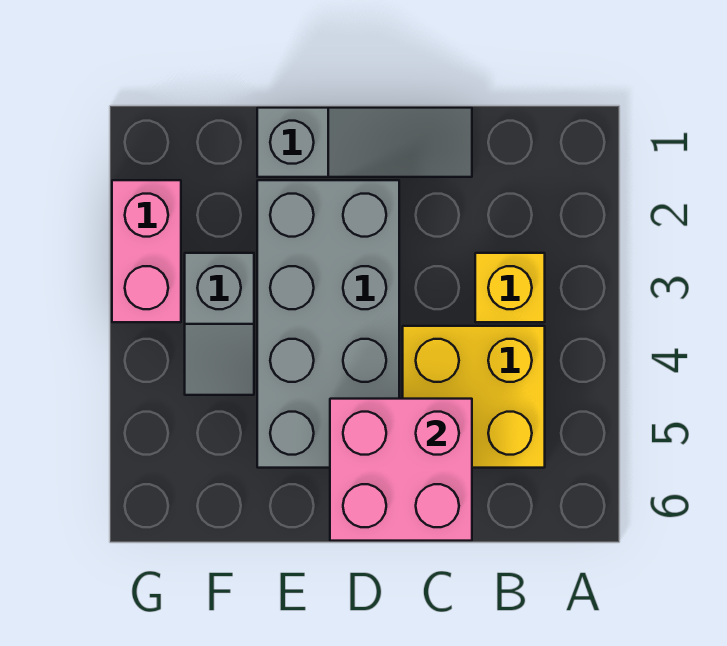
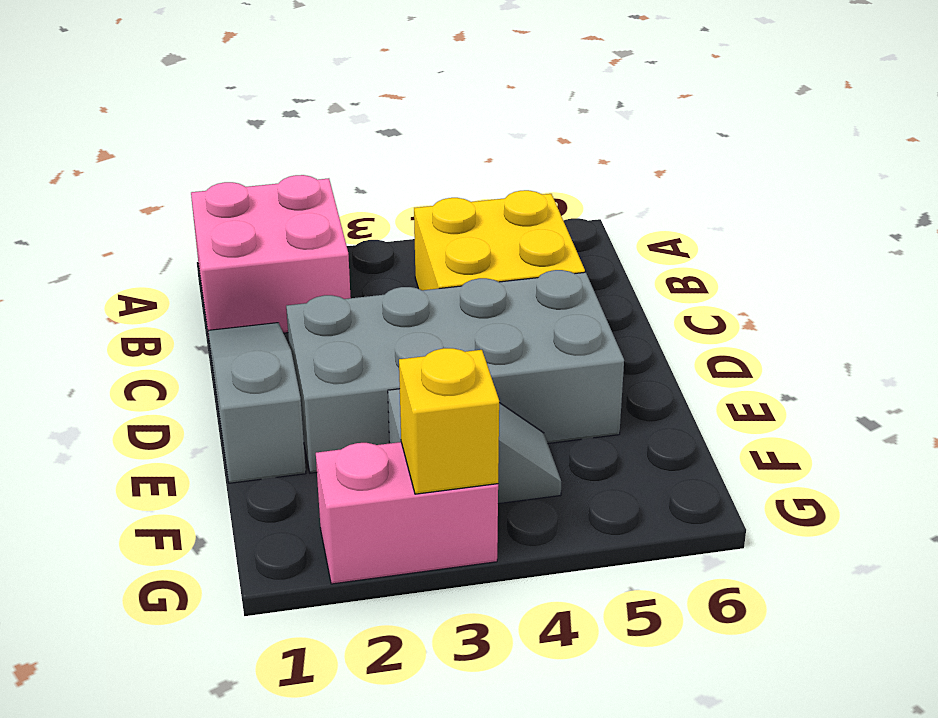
yellow 1x1 brick [475,253,545,322] -> yellow 1x1 brick moved to [399,348,499,494]
pink 2x2 brick [330,399,472,541] -> pink 2x2 brick moved to [191,175,351,336]

